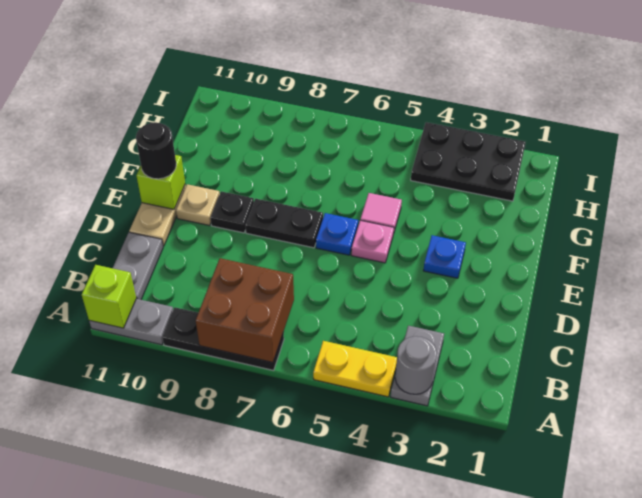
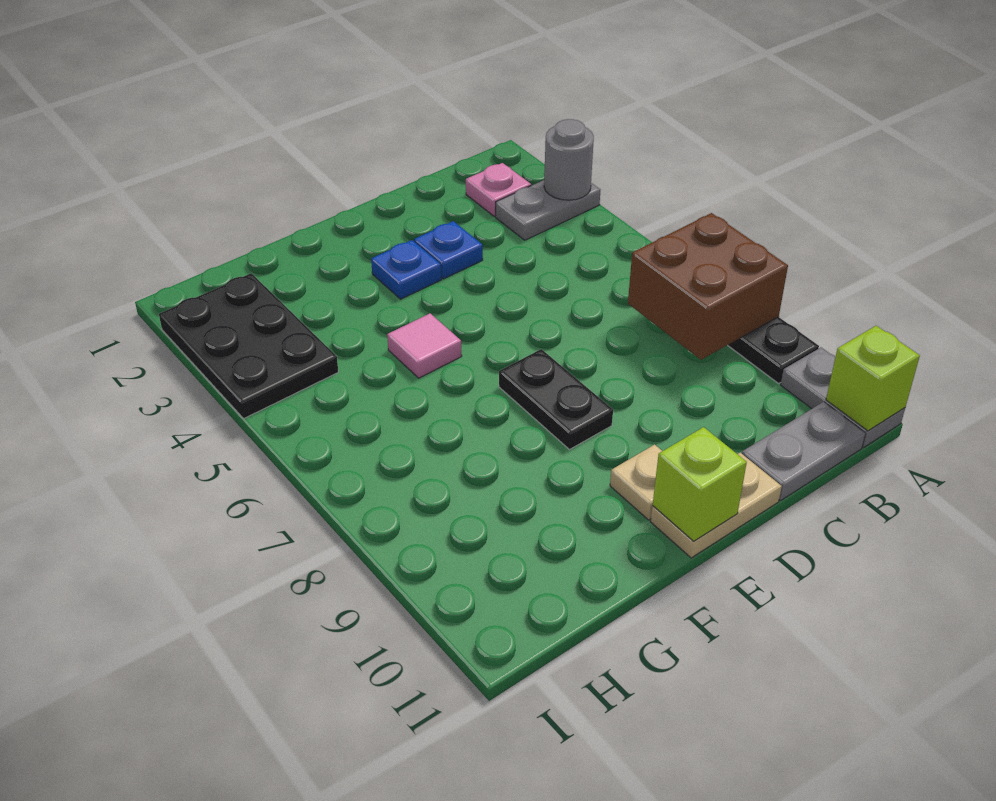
yellow 1x2 plate [313,341,397,397] -> none
pink 1x1 plate [351,220,394,263] -> pink 1x1 plate moved to [466,163,531,216]
blue 1x1 plate [316,213,358,255] -> blue 1x1 plate moved to [414,221,483,279]
black 1x1 plate [211,191,254,233] -> none
black 1x1 round brick [136,122,176,179] -> none

